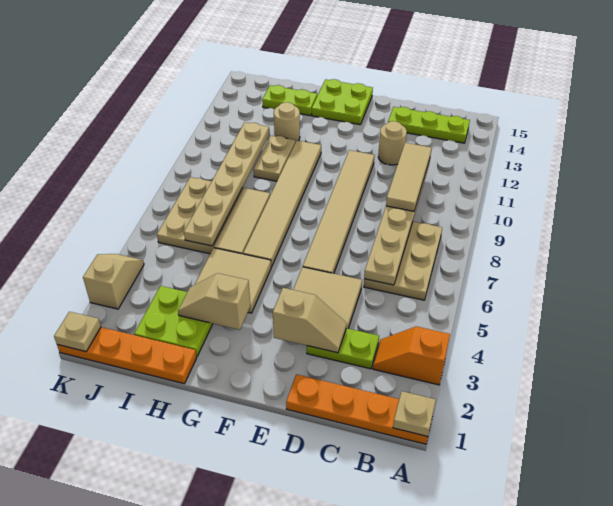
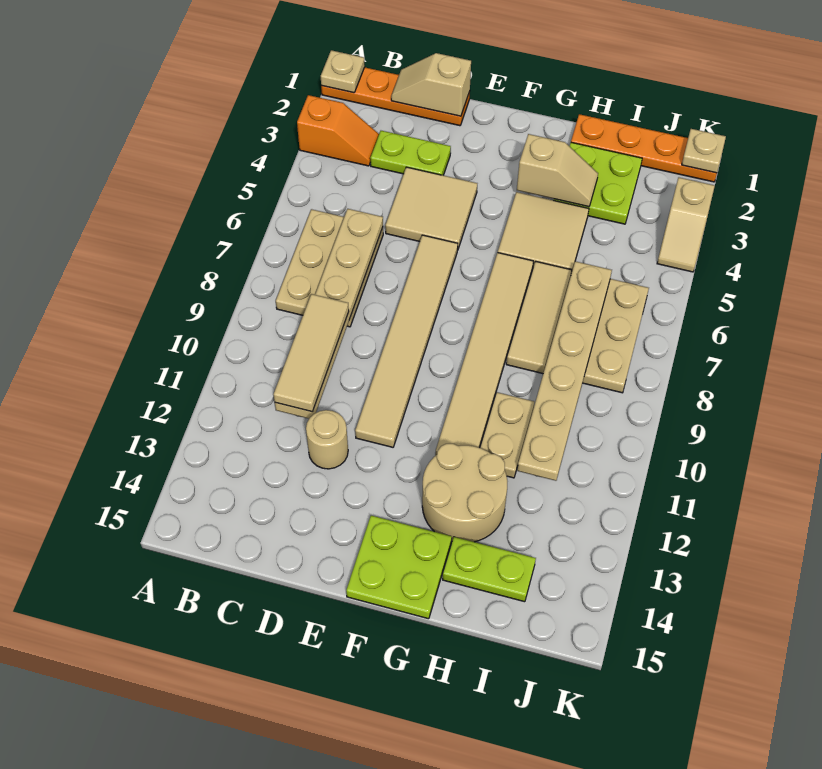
lime 1x3 plate [388,107,470,143] -> none
tan 1x2 slope [273,288,347,353] -> tan 1x2 slope moved to [391,53,471,116]
tan 1x1 round brick [274,102,300,142] -> tan 2x2 round brick [422,444,507,542]

